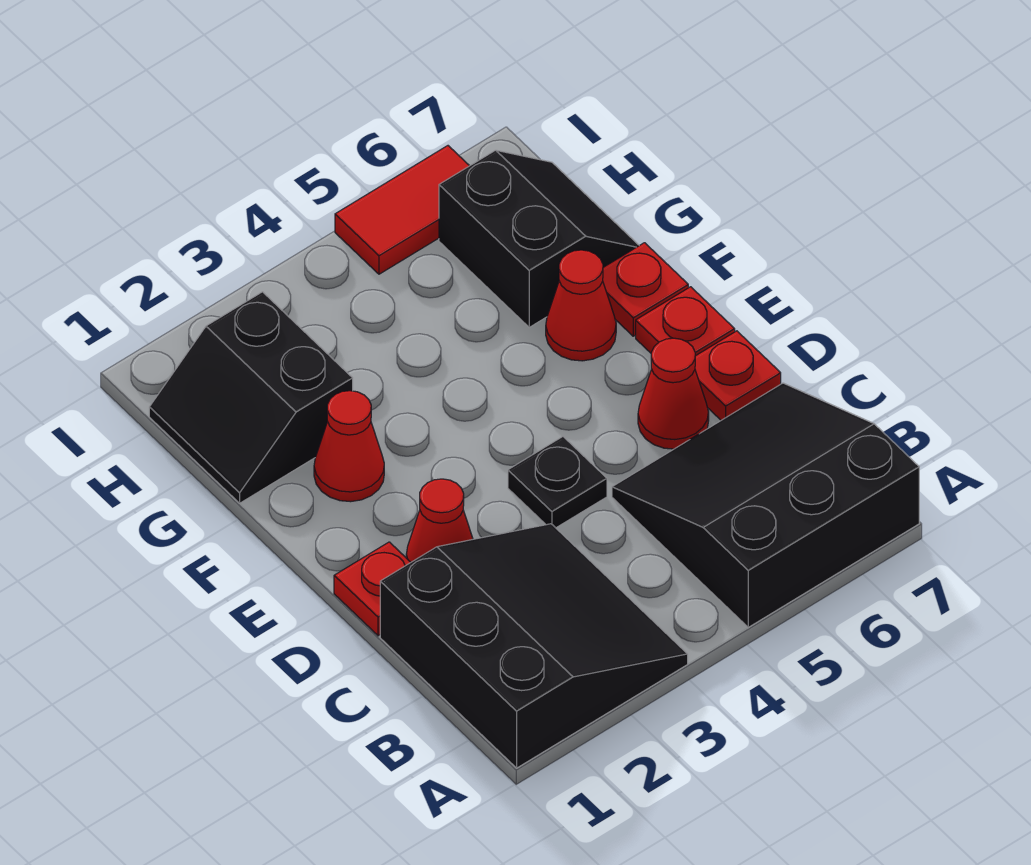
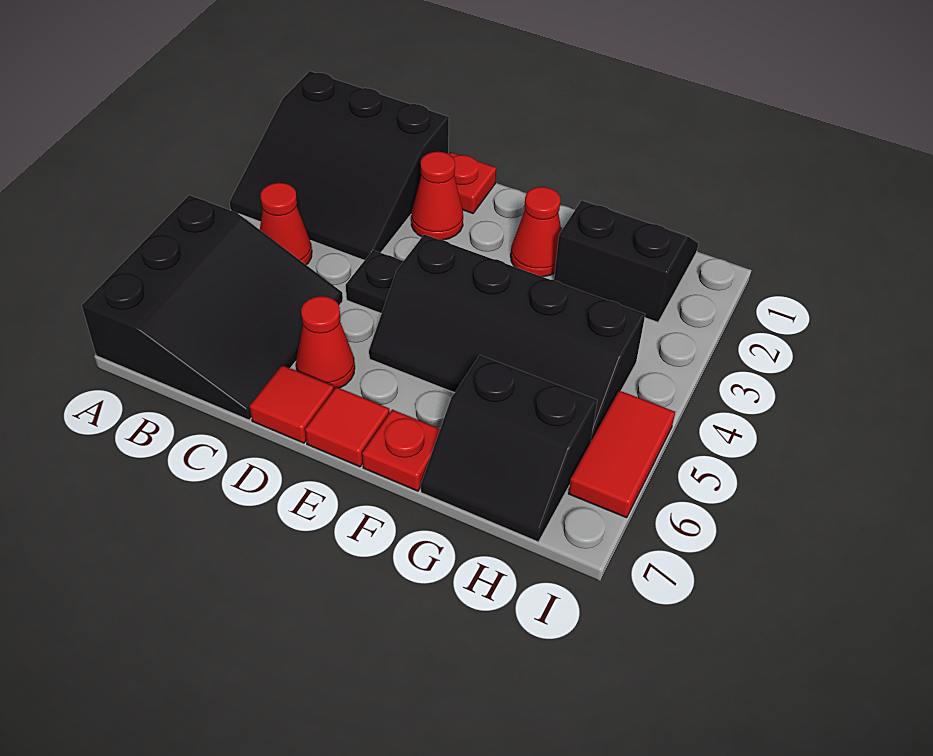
red 1x1 plate [695,331,781,420] -> red 1x1 tile [250,365,334,443]
none -> black 2x4 slope [369,234,645,441]
red 1x1 plate [636,287,735,356] -> red 1x1 tile [305,387,390,467]
red 1x1 cone [546,250,616,361] -> red 1x1 cone moved to [260,183,312,265]

